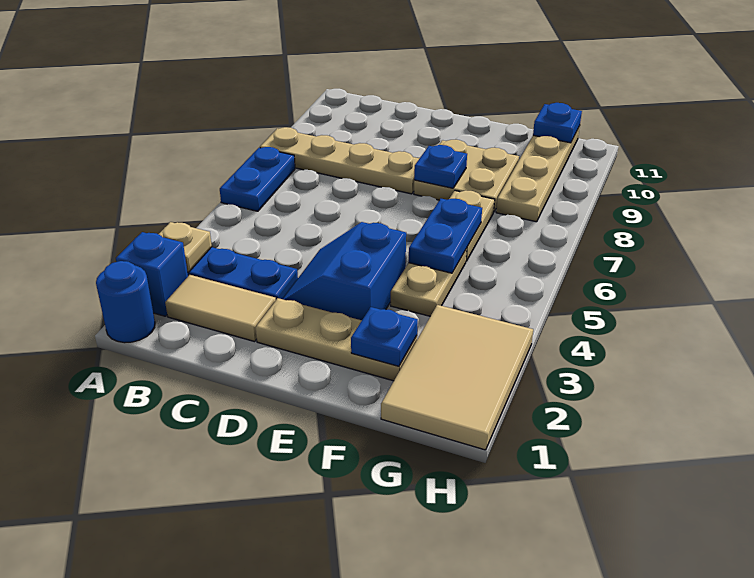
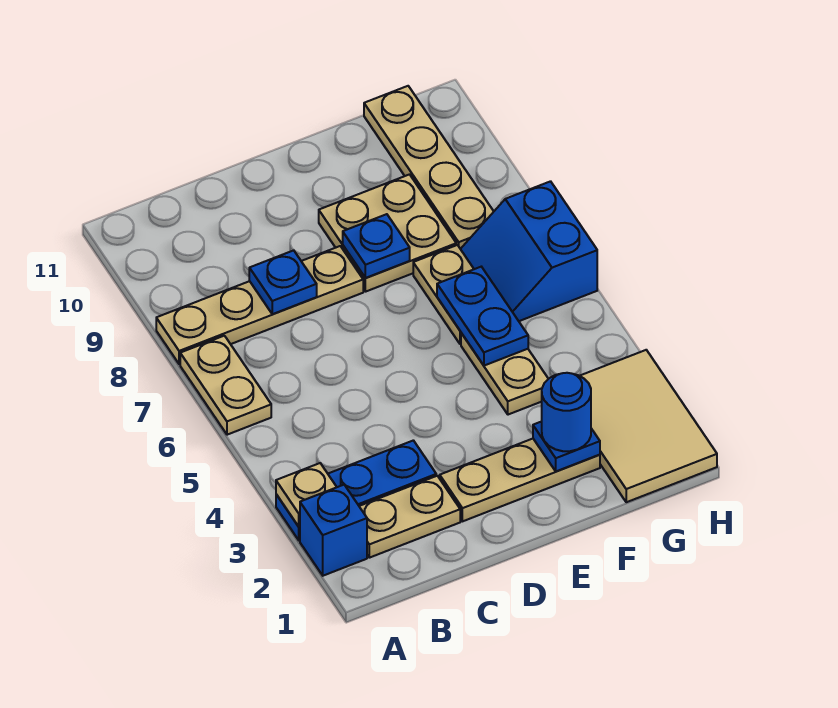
blue 1x1 round brick [96,261,155,343] -> blue 1x1 round brick moved to [542,373,591,451]
blue 1x2 plate [220,147,295,211] -> tan 1x2 plate [180,336,271,435]
tan 1x2 tile [165,275,276,342] -> tan 1x2 plate [359,476,460,558]
blue 2x2 slope [283,222,406,320] -> blue 2x2 slope moved to [461,181,597,321]
blue 1x1 plate [533,103,582,143] -> blue 1x1 plate moved to [249,250,317,314]

